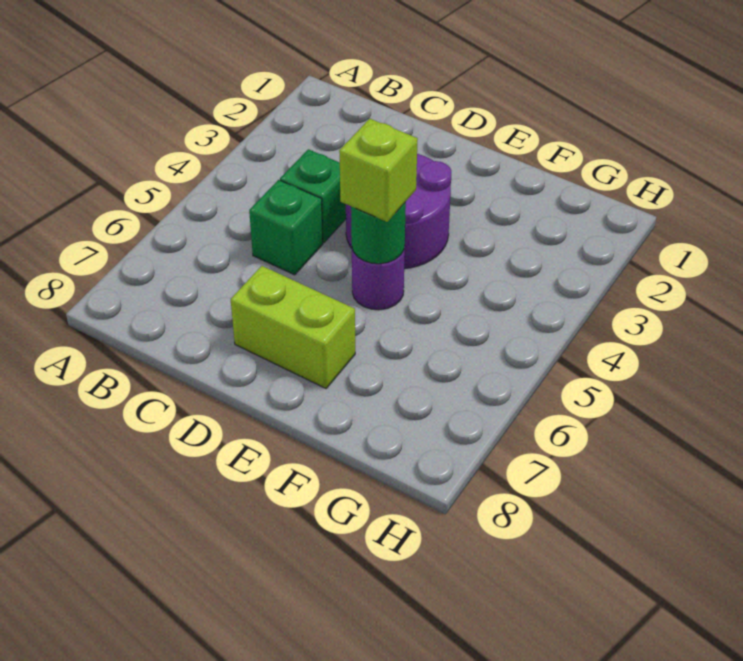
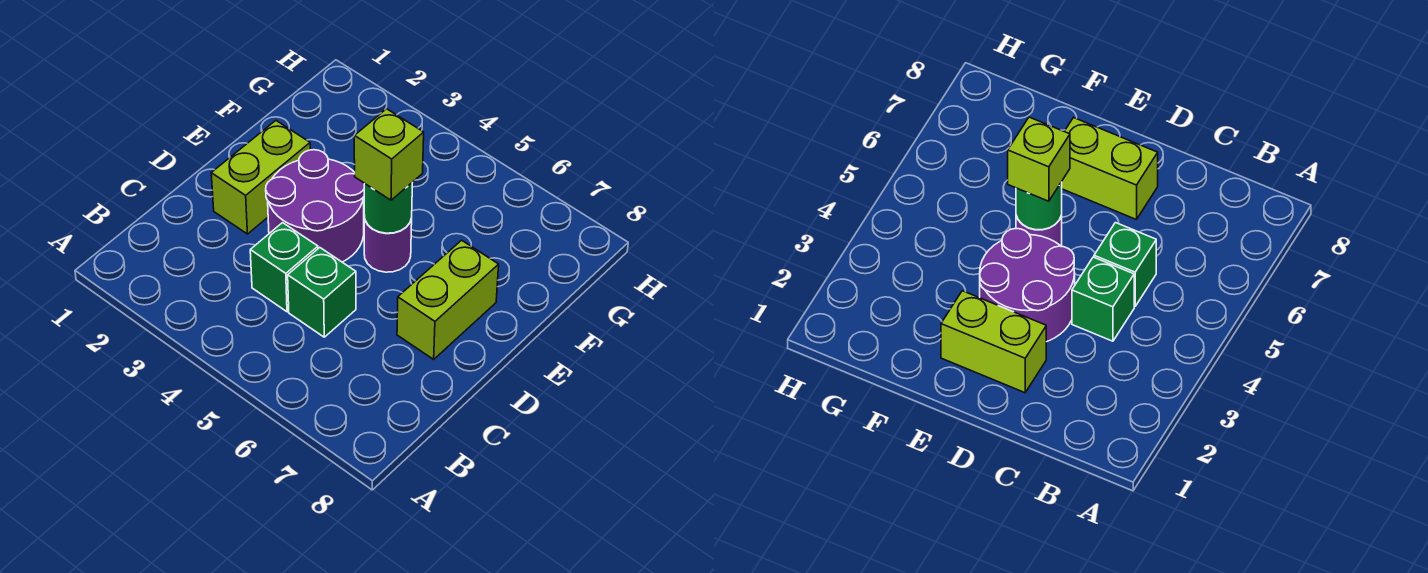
none -> lime 1x2 brick [211,121,310,234]

